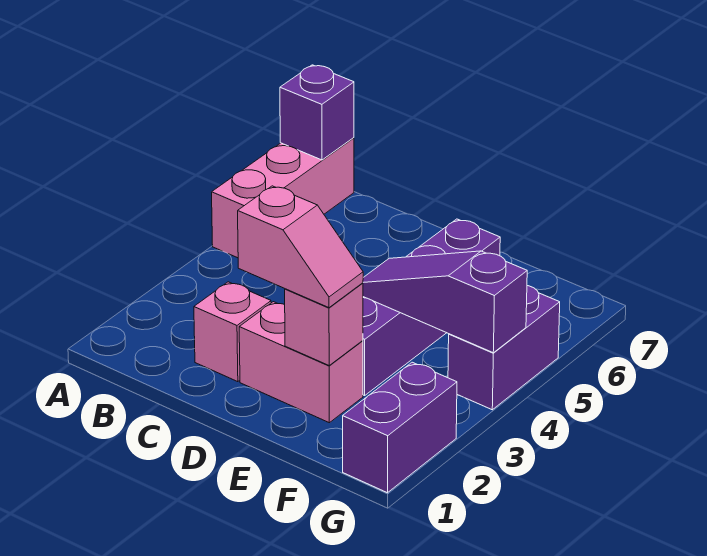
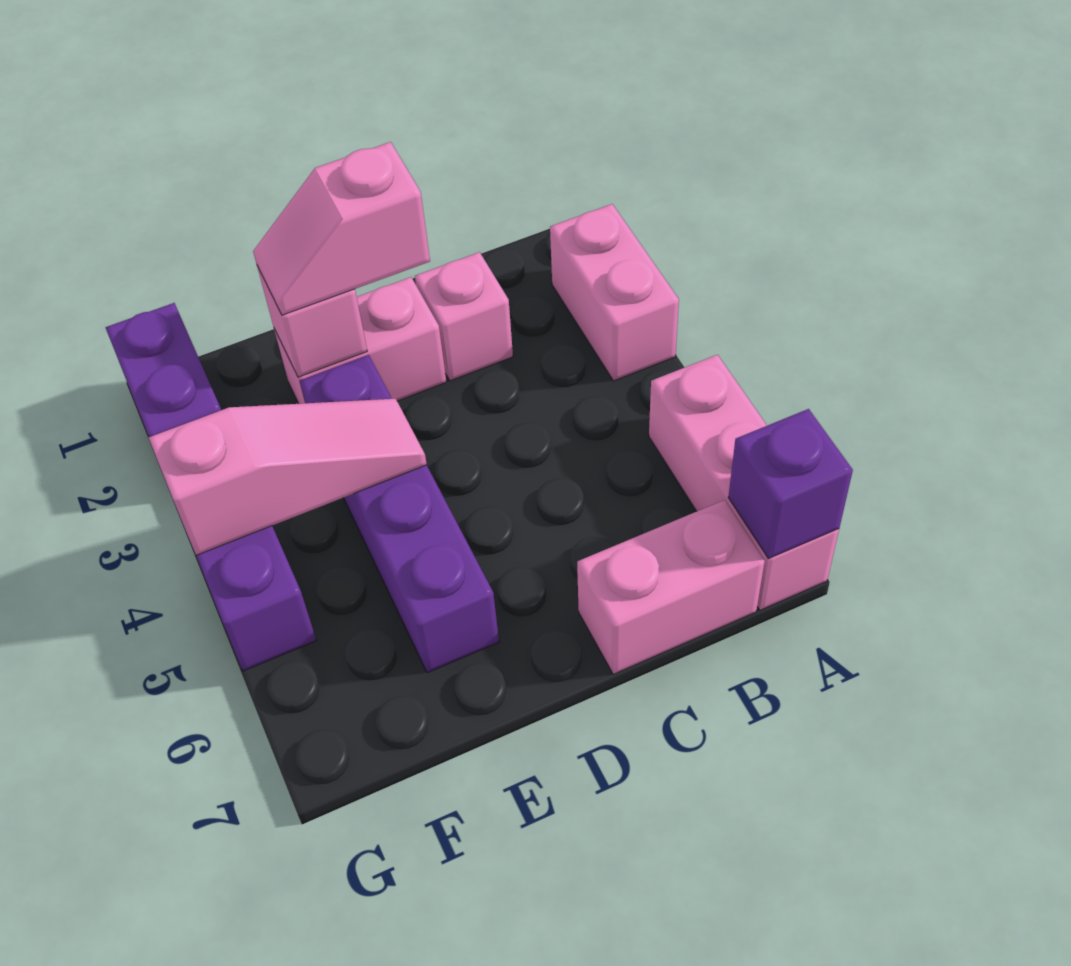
none -> pink 1x2 brick [550,204,679,381]
none -> pink 1x2 brick [577,500,765,674]
purple 1x3 slope [363,251,527,353] -> pink 1x3 slope [149,399,427,555]

